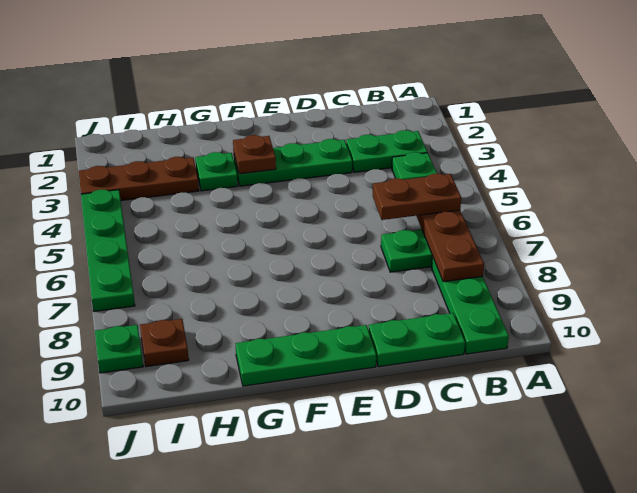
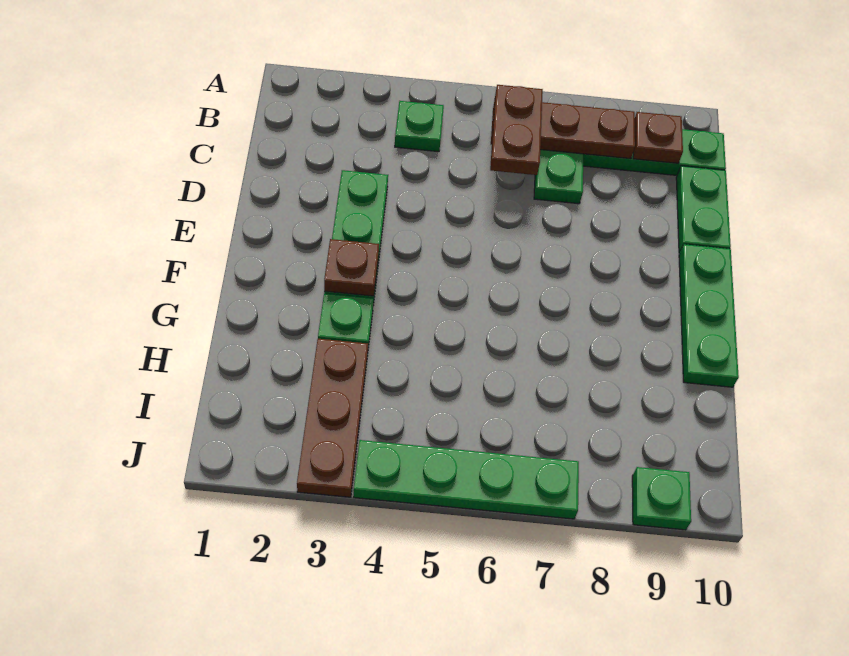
green 1x2 plate [346,130,427,172] -> none
brown 1x1 plate [140,319,189,367] -> brown 1x1 plate moved to [633,112,683,163]

